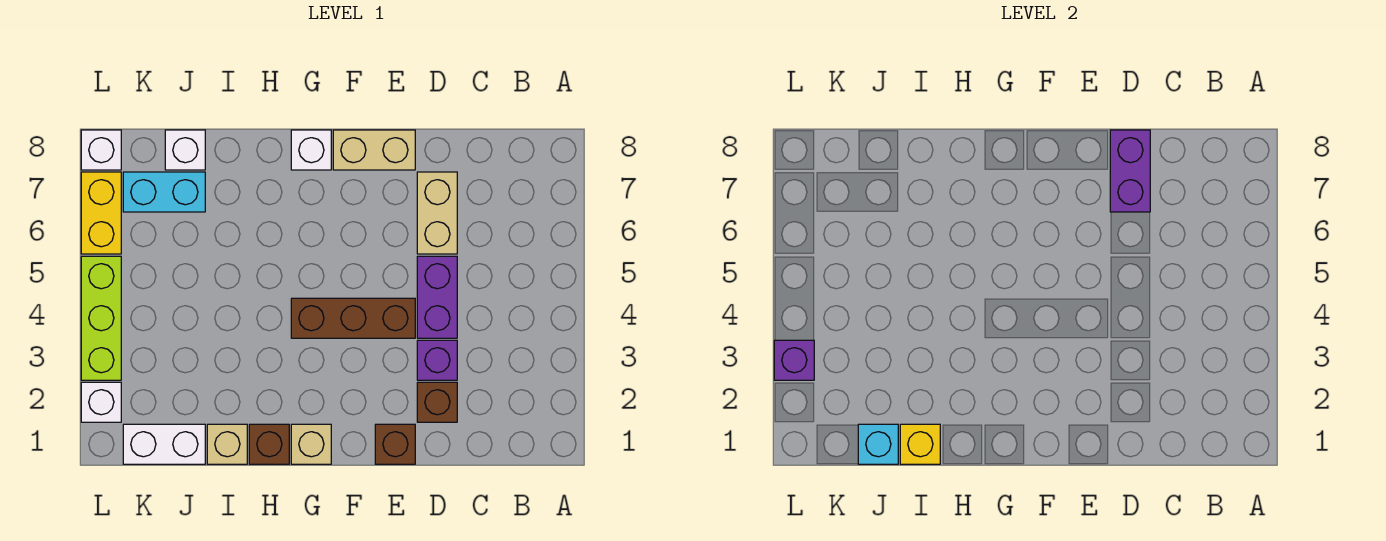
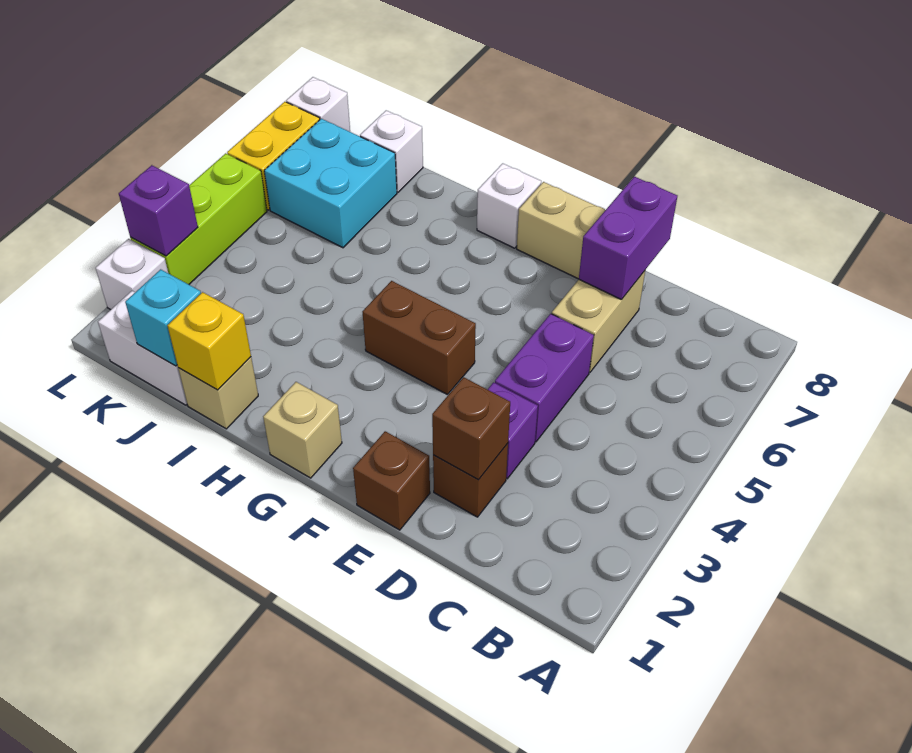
brown 1x3 brick [291,298,415,338] -> brown 1x2 brick [363,281,476,395]
brown 1x1 brick [249,424,289,464] -> brown 1x1 brick moved to [432,377,510,480]
cyan 1x2 brick [123,172,205,212] -> cyan 2x2 brick [264,119,397,248]

